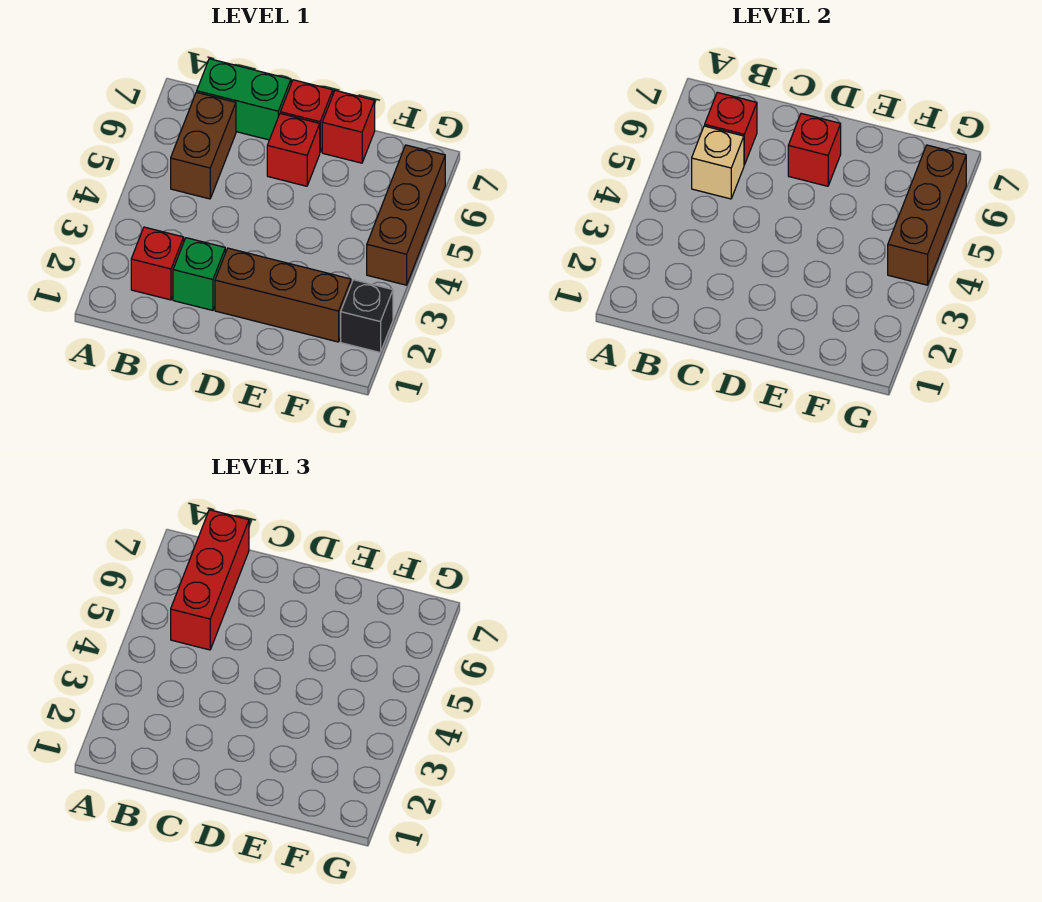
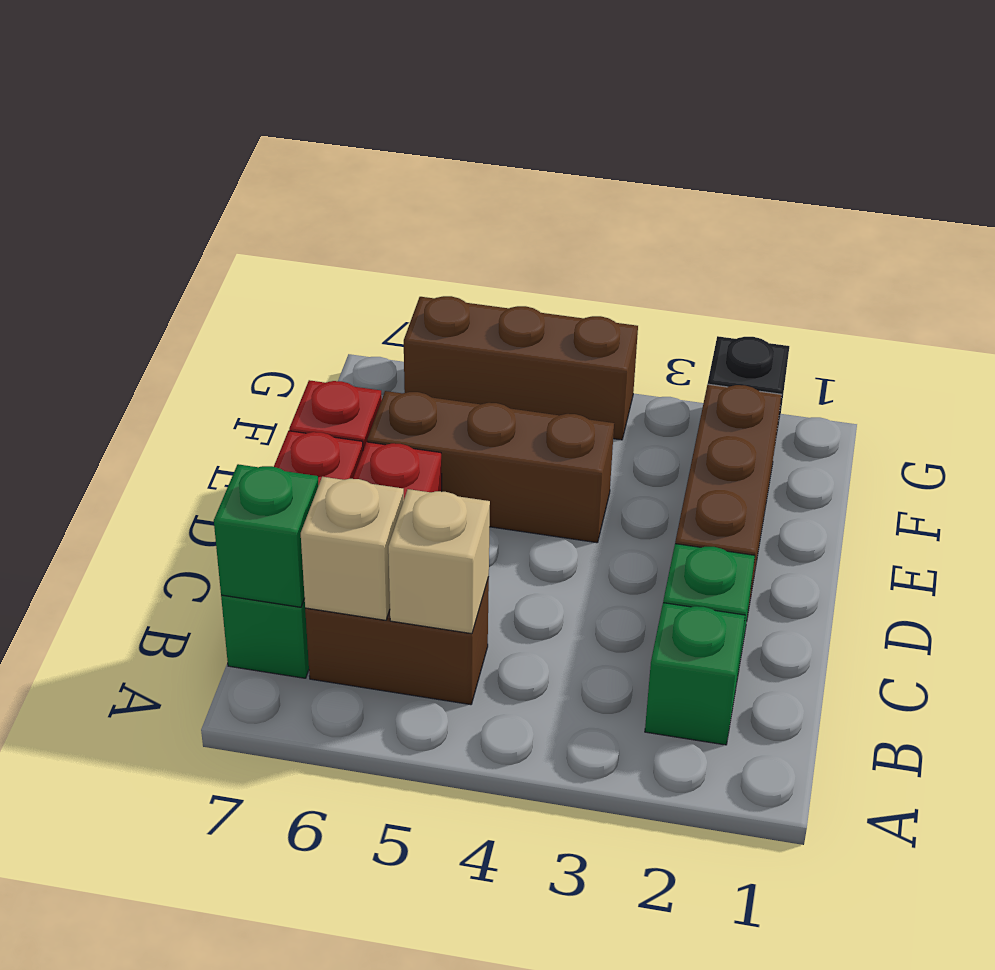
red 1x1 brick [131,227,184,300] -> green 1x1 brick [645,603,745,745]
red 1x3 brick [171,510,249,650] -> none
red 1x1 brick [705,92,757,165] -> tan 1x1 brick [301,477,404,620]
none -> green 1x1 brick [214,464,319,607]
red 1x1 brick [788,114,841,186] -> none
brown 1x3 brick [888,145,966,285] -> brown 1x3 brick moved to [367,391,614,543]

